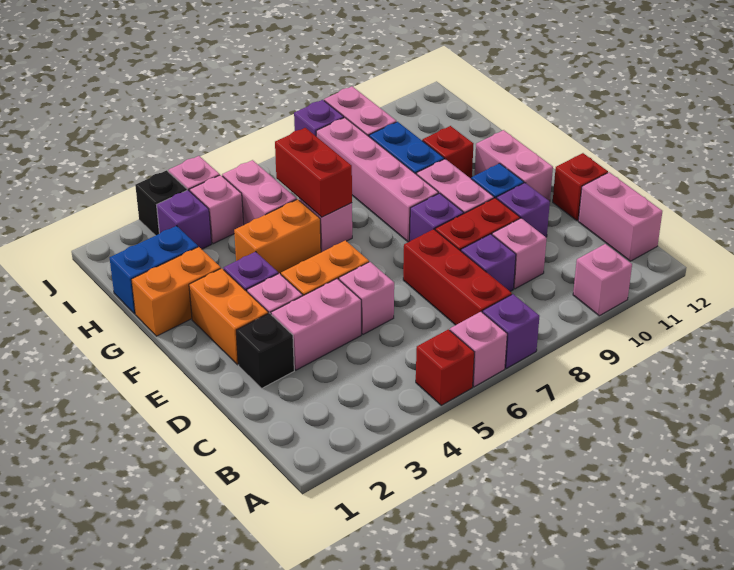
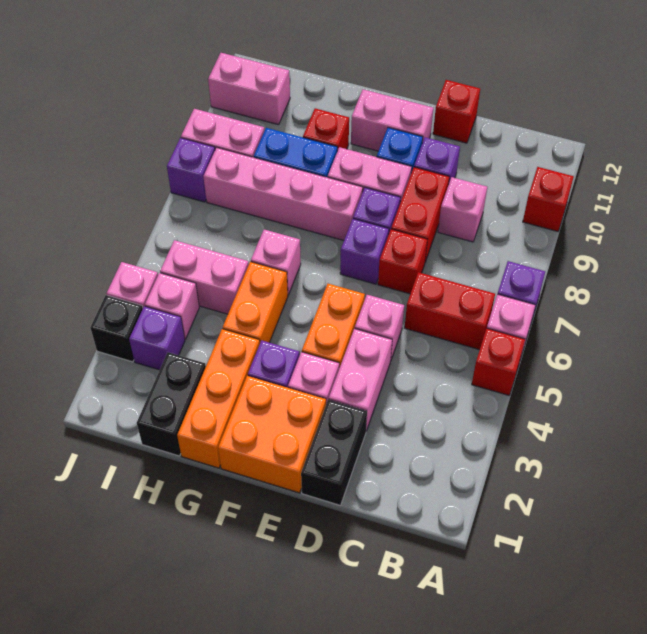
pink 1x1 brick [573,244,632,316] -> red 1x1 brick [523,167,574,231]
red 1x3 brick [403,229,512,325] -> red 1x1 brick [378,229,427,294]
pink 1x2 brick [578,172,662,261] -> pink 1x2 brick moved to [208,53,290,125]
purple 1x1 brick [461,234,516,292] -> purple 1x1 brick moved to [340,219,389,284]
black 1x1 brick [236,313,294,388] -> black 1x2 brick [301,400,367,505]
orange 1x2 brick [189,268,268,365] -> orange 2x2 brick [218,376,326,493]
orange 1x2 brick [131,247,221,336] -> orange 1x3 brick [177,329,260,468]
red 1x2 brick [275,128,352,217] -> red 1x2 brick moved to [405,272,495,350]
blue 1x2 brick [110,226,198,314] -> black 1x2 brick [137,352,206,456]

